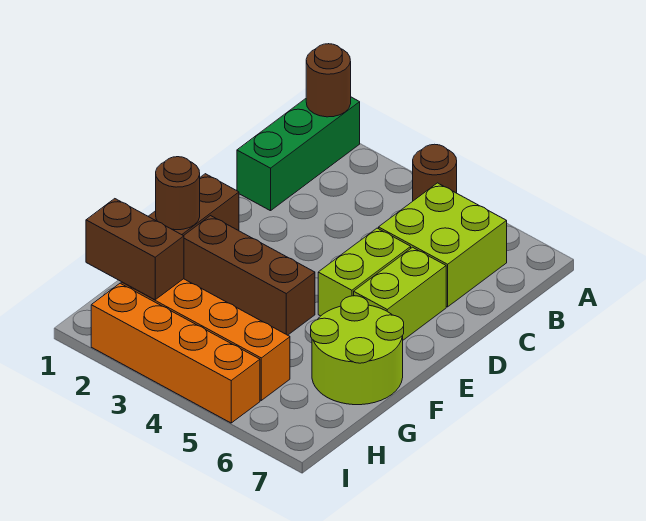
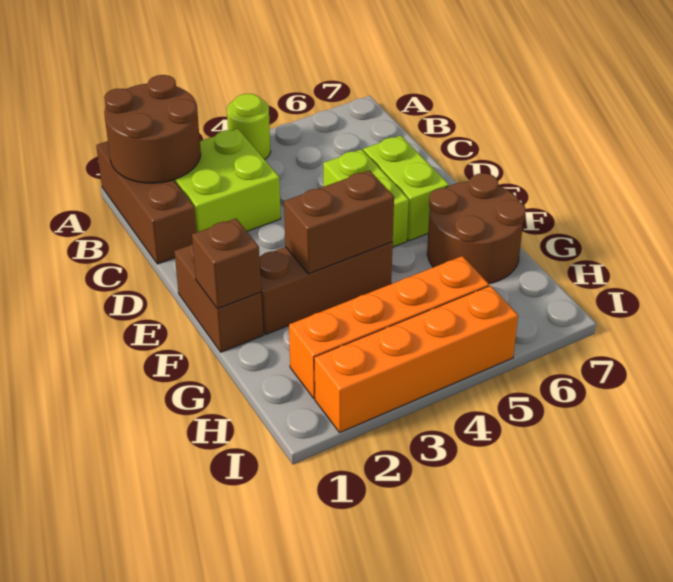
green 1x3 brick [237,97,360,211] -> brown 1x3 brick [96,141,197,264]
brown 1x1 round brick [306,44,351,117] -> brown 2x2 round brick [104,75,201,183]
brown 1x1 round brick [413,144,457,201] -> lime 1x1 round brick [227,94,271,160]
lime 2x2 brick [379,183,507,307] -> lime 2x2 brick moved to [174,129,281,232]
brown 1x1 round brick [156,157,200,230] -> brown 1x1 brick [192,219,261,309]
lime 2x2 round brick [311,296,404,405] -> brown 2x2 round brick [427,173,526,284]
brown 1x2 brick [86,199,184,300] -> brown 1x2 brick moved to [284,170,394,274]

